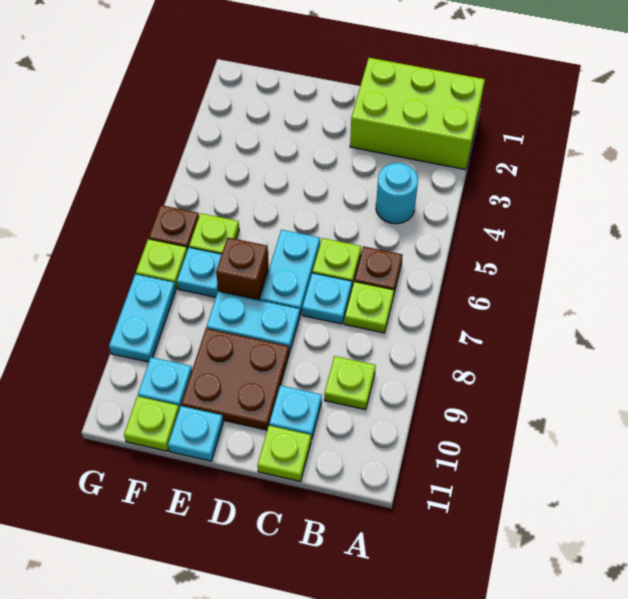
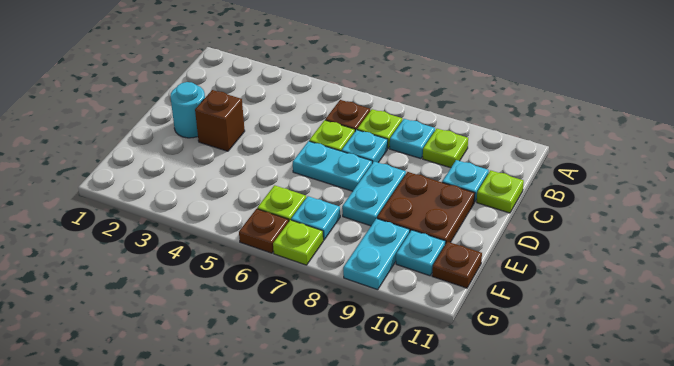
lime 2x3 brick [350,58,485,170] -> none
cyan 1x1 round brick [376,163,418,224] -> cyan 1x1 round brick moved to [170,82,205,138]
brown 1x1 brick [216,238,269,300] -> brown 1x1 brick moved to [195,90,245,151]
cyan 1x1 plate [168,406,223,461] -> cyan 1x1 plate moved to [390,119,435,159]
lime 1x1 plate [124,396,179,451] -> brown 1x1 plate [432,242,482,288]
cyan 1x2 plate [109,274,176,362] -> cyan 1x2 plate turned to [343,218,410,290]

